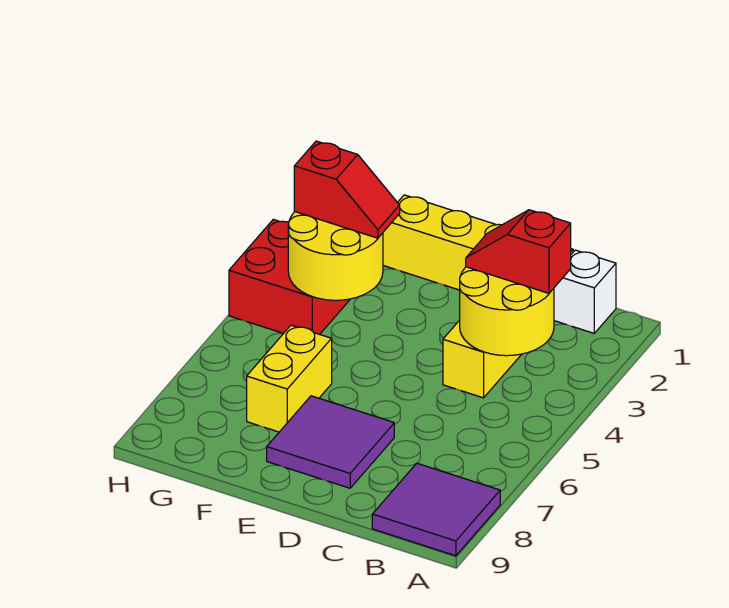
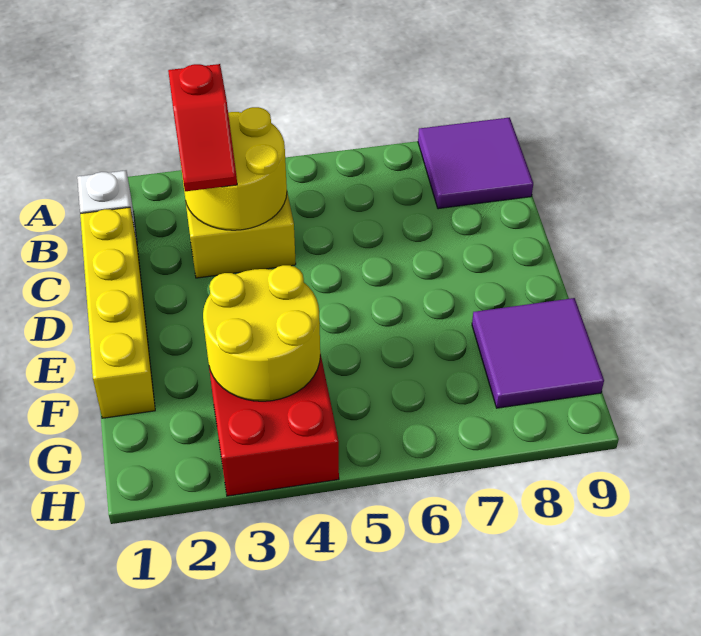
purple 2x2 tile [267,396,394,488] -> purple 2x2 tile moved to [472,298,604,408]
red 1x2 slope [294,141,400,238] -> none
yellow 1x2 brick [247,325,332,432] -> none

